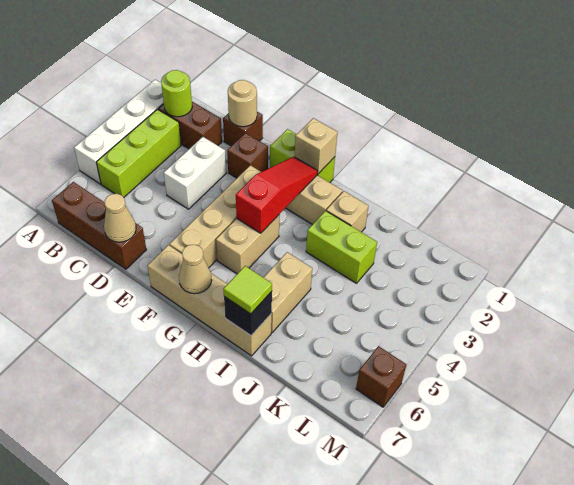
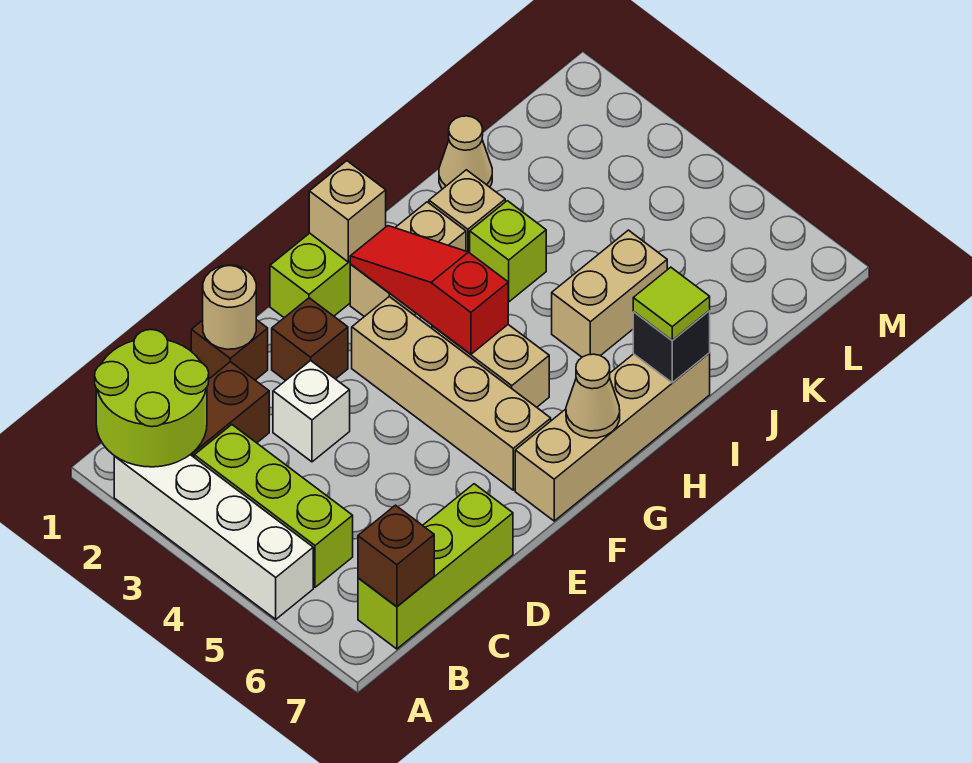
lime 1x1 round brick [161,70,192,117] -> lime 2x2 round brick [95,330,209,467]
brown 1x3 brick [52,182,146,269] -> lime 1x3 brick [358,484,513,649]
white 1x2 brick [164,137,226,209] -> white 1x1 brick [273,360,350,462]
tan 1x1 cone [104,194,136,242] -> tan 1x1 cone moved to [439,116,492,189]
lime 1x2 brick [306,211,377,283] -> lime 1x1 brick [470,201,546,302]
tan 1x2 brick [263,252,312,332] -> tan 1x2 brick turned to [552,230,667,357]
brown 1x1 brick [356,346,406,407] -> brown 1x1 brick moved to [358,505,434,607]

